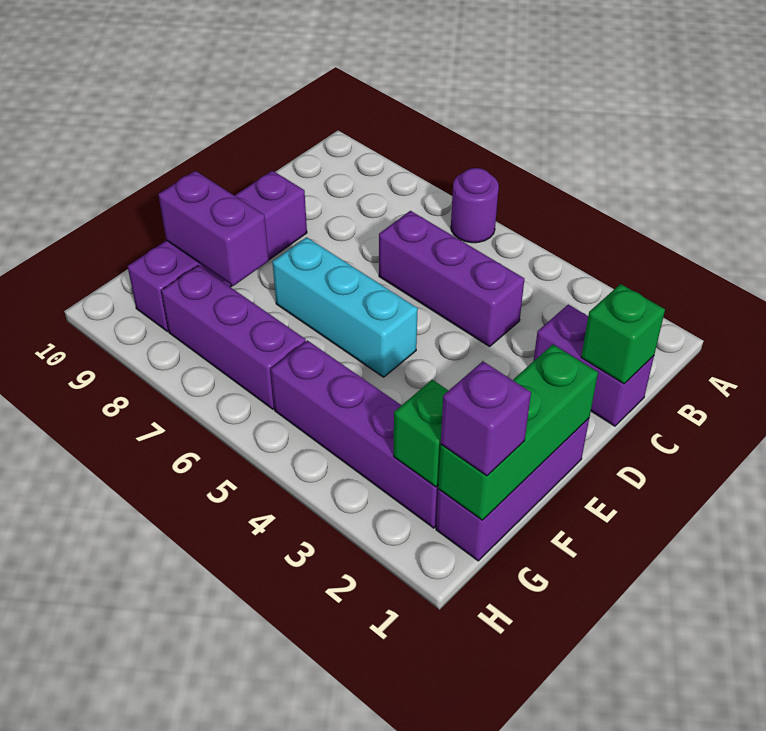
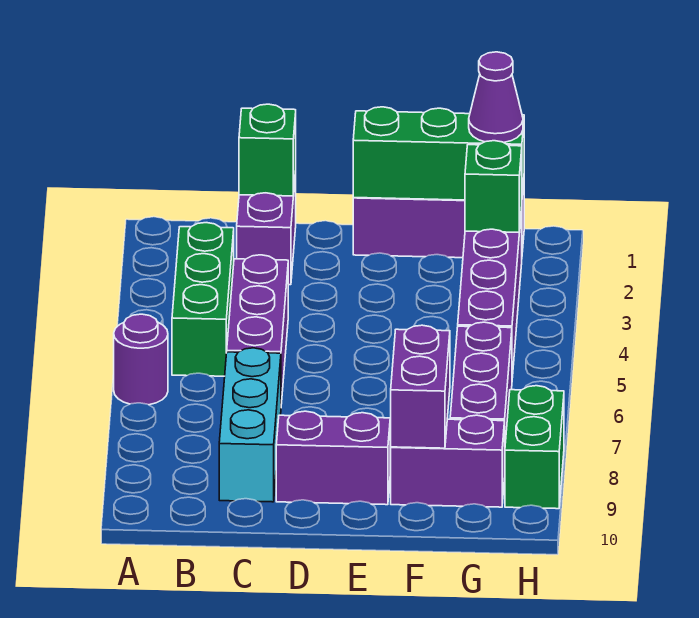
none -> green 1x3 brick [172,223,234,376]
cyan 1x3 brick [272,237,418,377] -> cyan 1x3 brick moved to [219,348,281,502]
purple 1x1 brick [441,361,531,476] -> purple 1x1 cone [469,52,523,143]
none -> green 1x2 brick [505,386,564,509]

